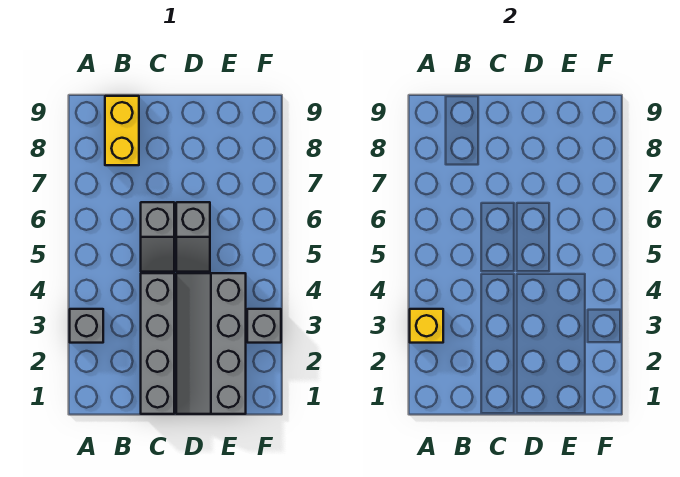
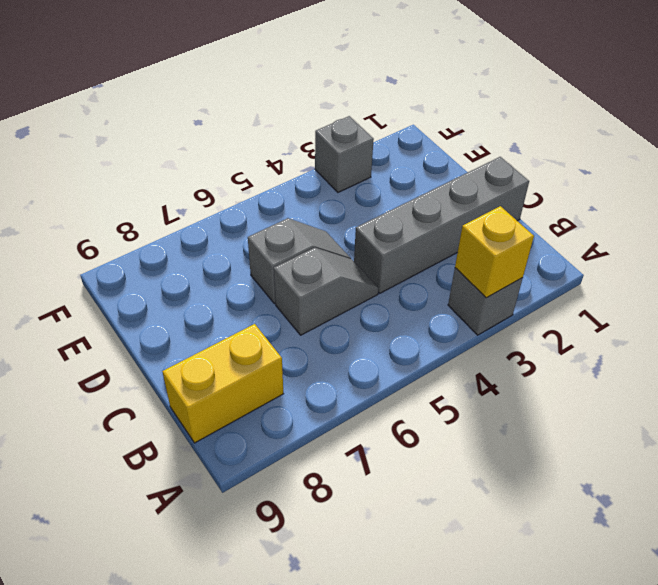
grey 2x4 slope [176,273,246,414] -> none

